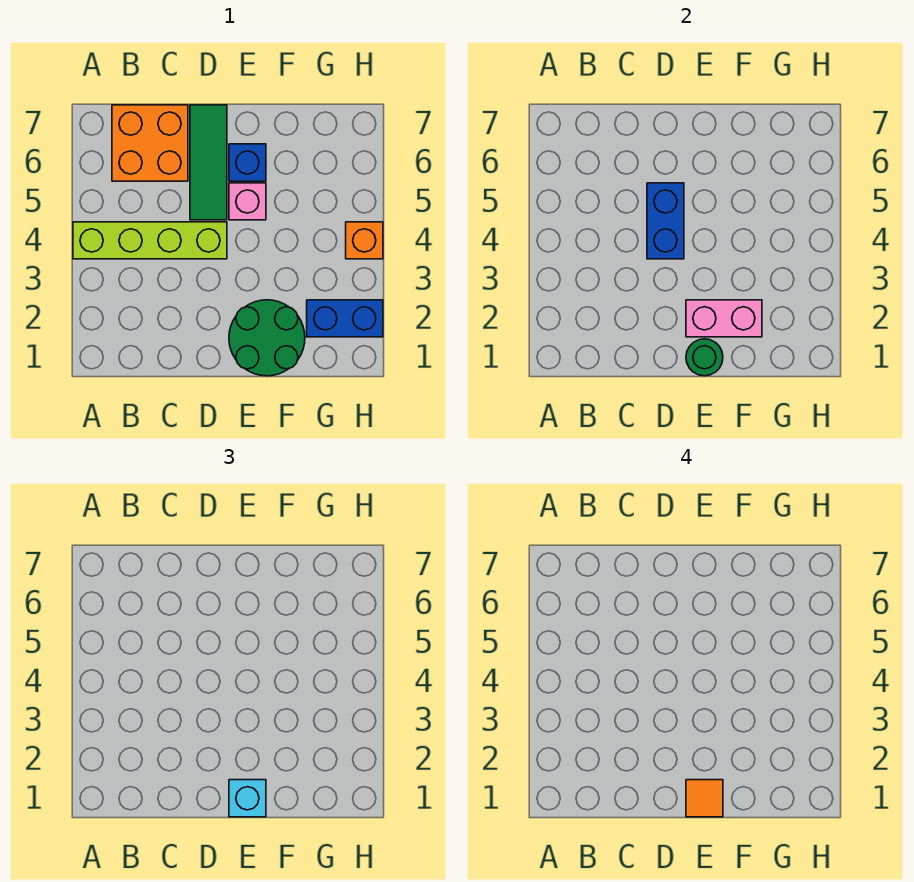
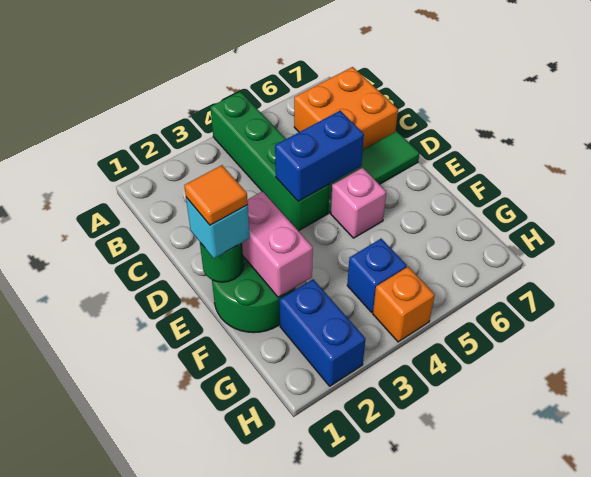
lime 1x4 brick [73,222,227,259] -> green 1x4 brick [210,92,329,231]
blue 1x1 brick [229,144,266,181] -> blue 1x1 brick moved to [347,239,407,312]

